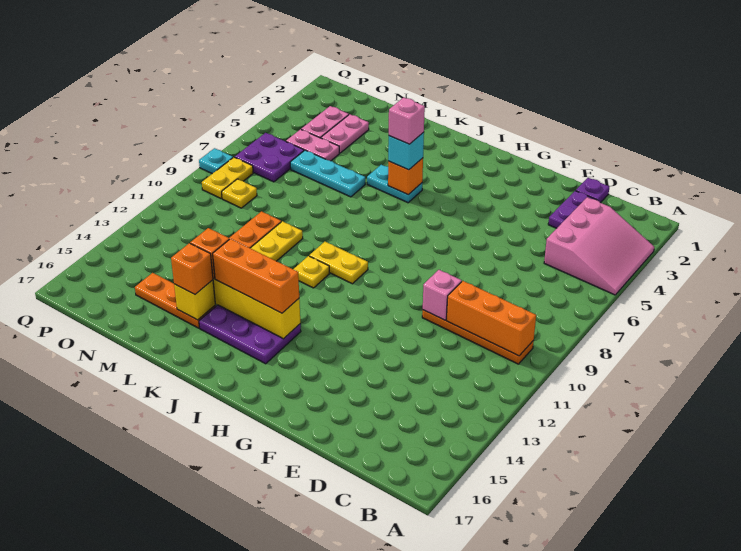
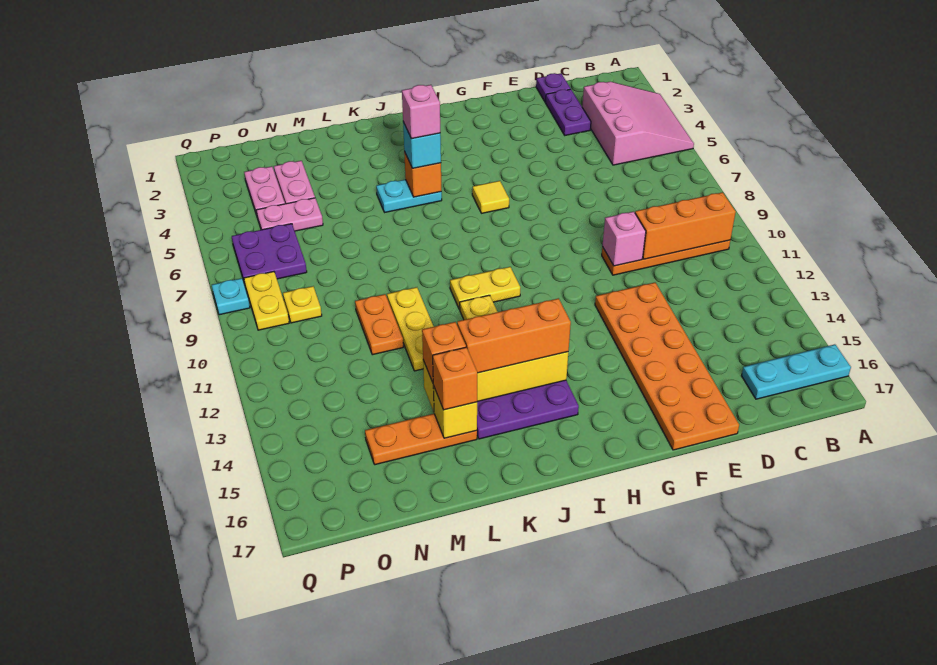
none -> orange 2x6 plate [595,283,739,450]
none -> yellow 1x1 tile [472,181,509,213]
cyan 1x3 plate [290,150,365,197] -> cyan 1x3 plate moved to [742,344,851,399]

